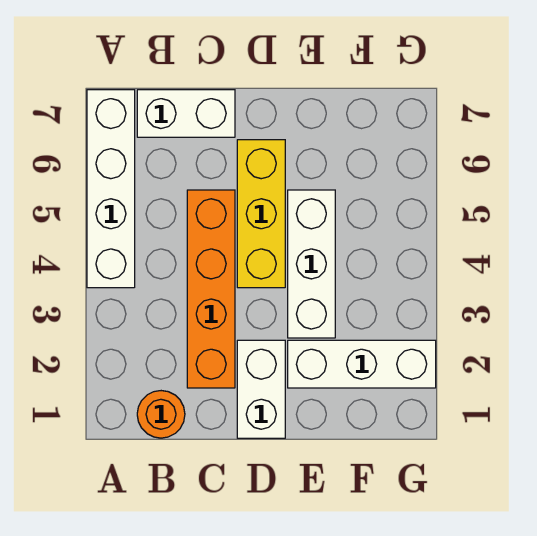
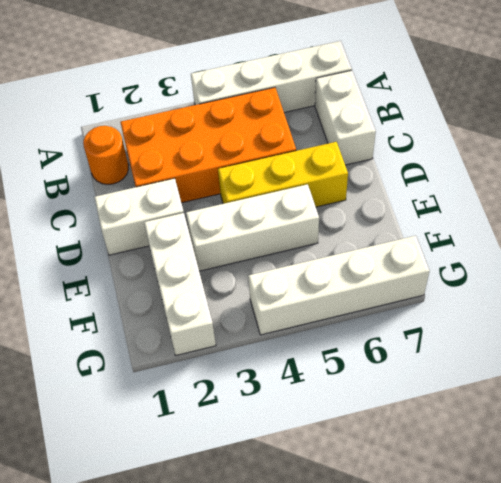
orange 1x4 brick [187,190,235,388] -> orange 2x4 brick [120,87,296,203]
none -> white 1x4 brick [248,236,430,335]

